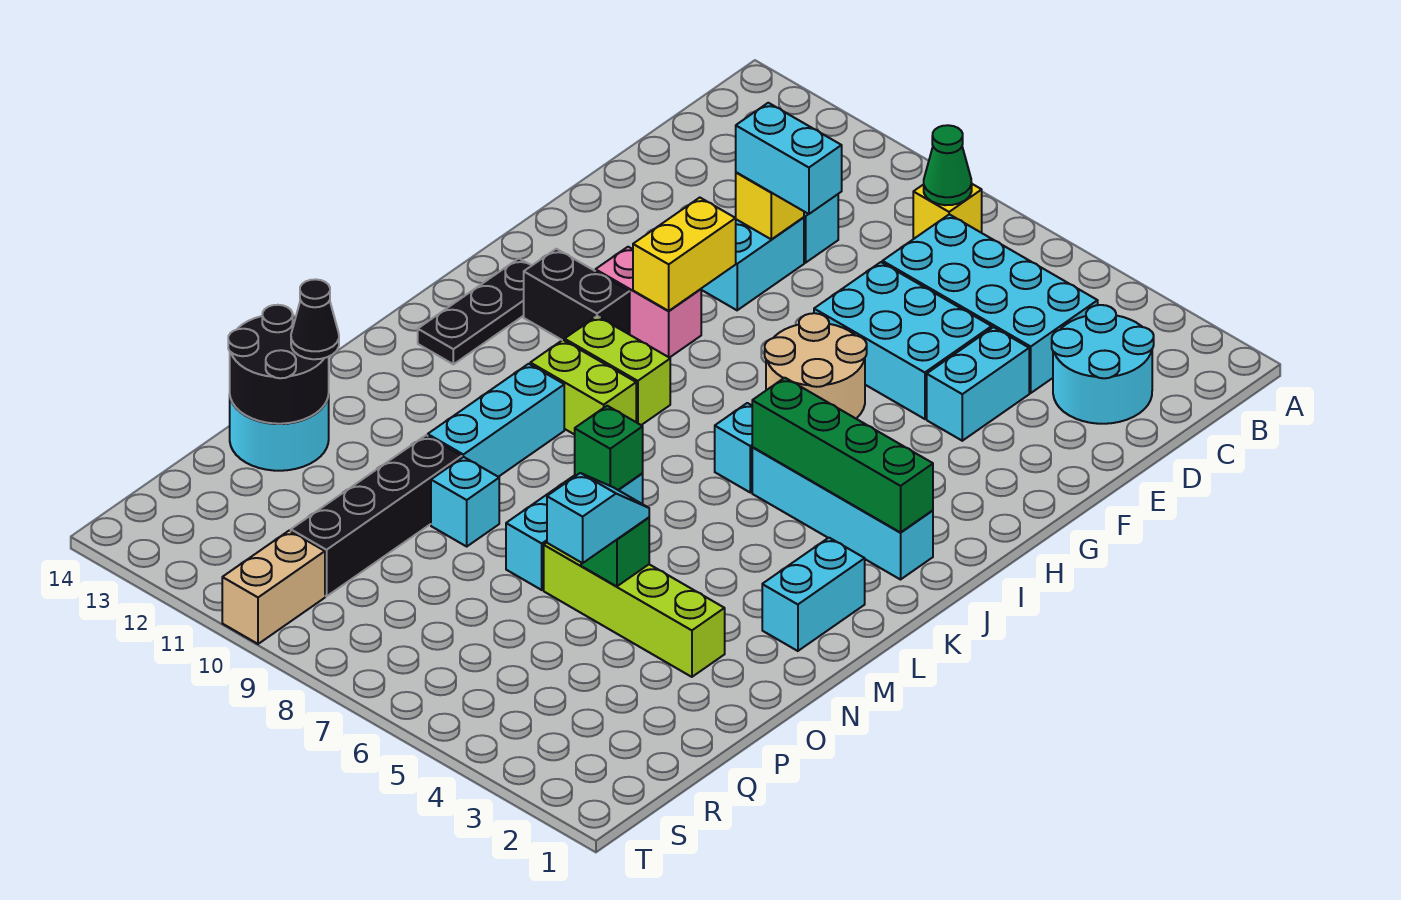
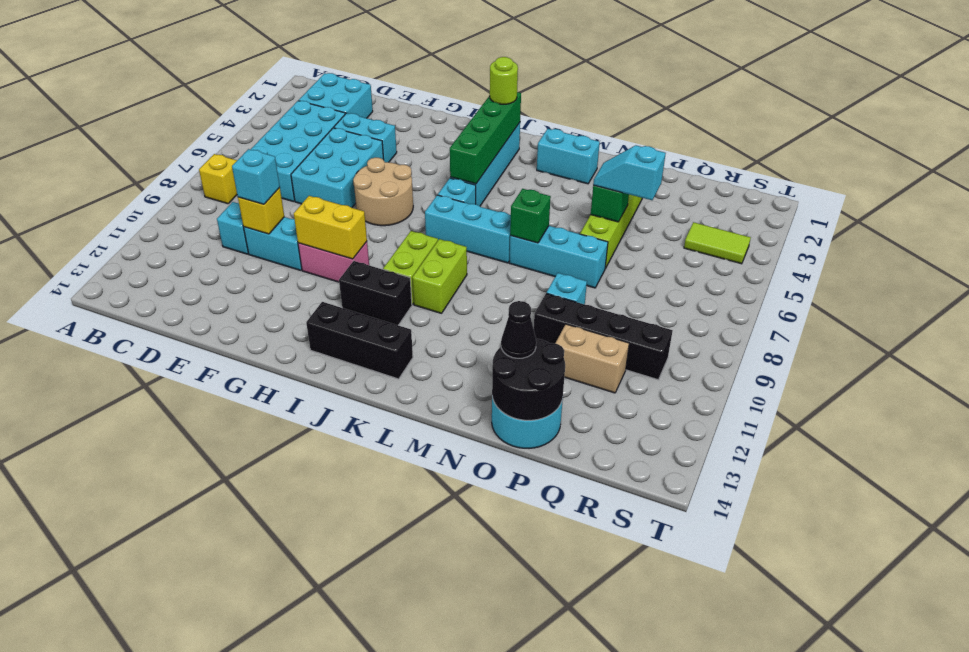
green 1x1 cone [924,125,972,205] -> none
cyan 2x2 round brick [1052,305,1154,424] -> cyan 2x2 brick [299,73,373,118]
cyan 1x2 brick [736,103,842,214] -> cyan 1x1 brick [232,149,280,204]
pink 1x2 brick [595,247,701,358] -> pink 1x2 brick turned to [298,242,369,282]
black 1x2 brick [524,249,630,341] -> black 1x2 brick turned to [339,261,412,325]
black 1x3 plate [418,258,532,364] -> black 1x3 brick [306,302,413,379]
none -> lime 1x1 round brick [490,57,518,104]
cyan 1x3 brick [428,364,564,477] -> cyan 1x3 brick moved to [425,195,511,263]
none -> lime 1x2 tile [684,222,751,264]
tan 1x2 brick [222,531,325,644] -> tan 1x2 brick moved to [555,324,629,393]

